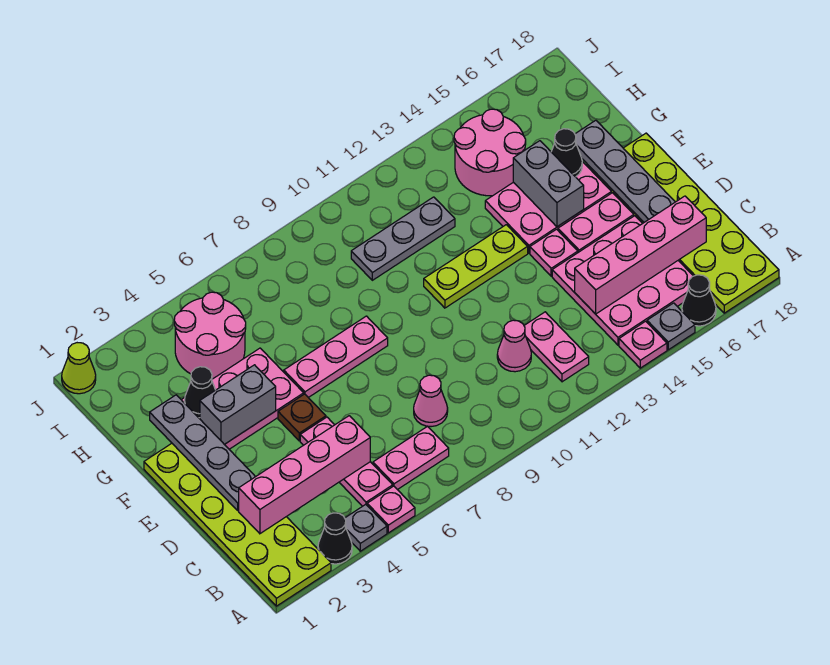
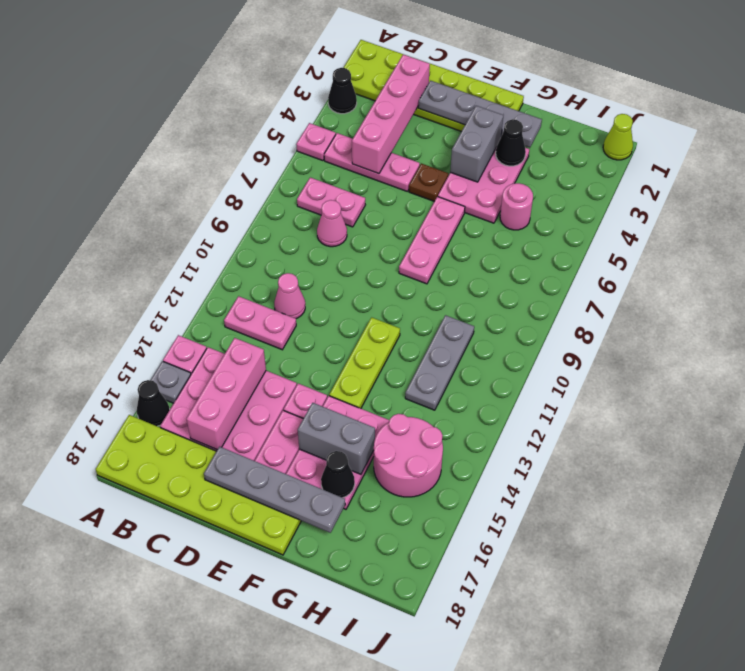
grey 1x1 plate [345,504,387,551] -> none
pink 1x2 plate [373,426,449,490] -> pink 1x2 plate turned to [297,177,365,227]
pink 1x4 brick [575,196,706,314] -> pink 1x3 brick [187,338,266,450]
pink 2x2 round brick [174,292,246,379] -> pink 1x1 round brick [500,183,533,230]

